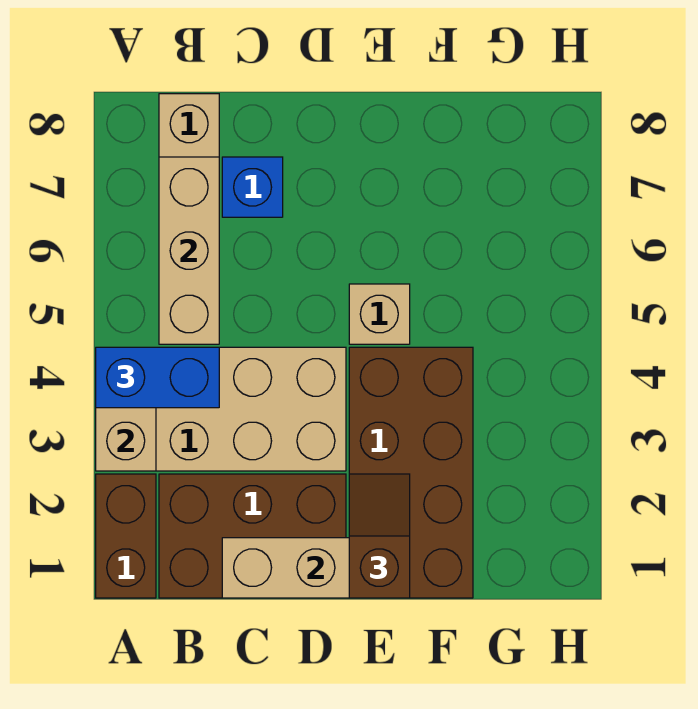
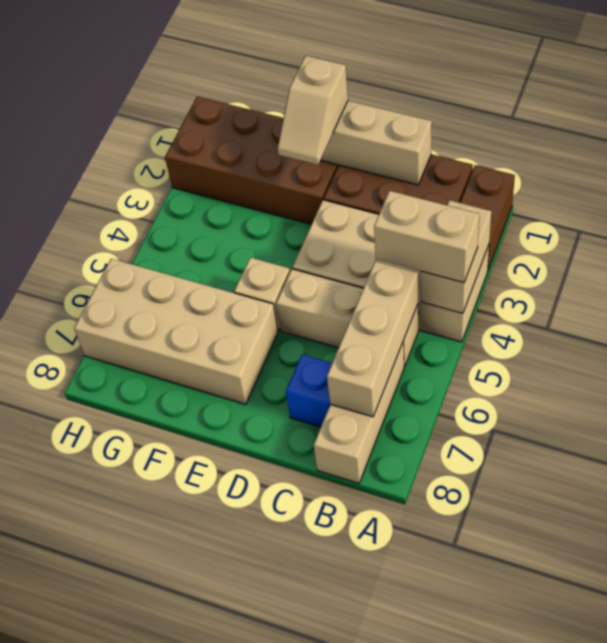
blue 1x2 brick [96,347,219,408] -> tan 1x2 brick [374,191,479,283]
none -> tan 1x3 brick [276,269,418,367]
brown 2x4 brick [349,347,473,598] -> brown 2x4 brick turned to [165,97,338,224]
brown 1x2 slope [349,474,410,598] -> tan 1x2 slope [278,56,348,165]
none -> tan 2x4 brick [74,259,278,404]

